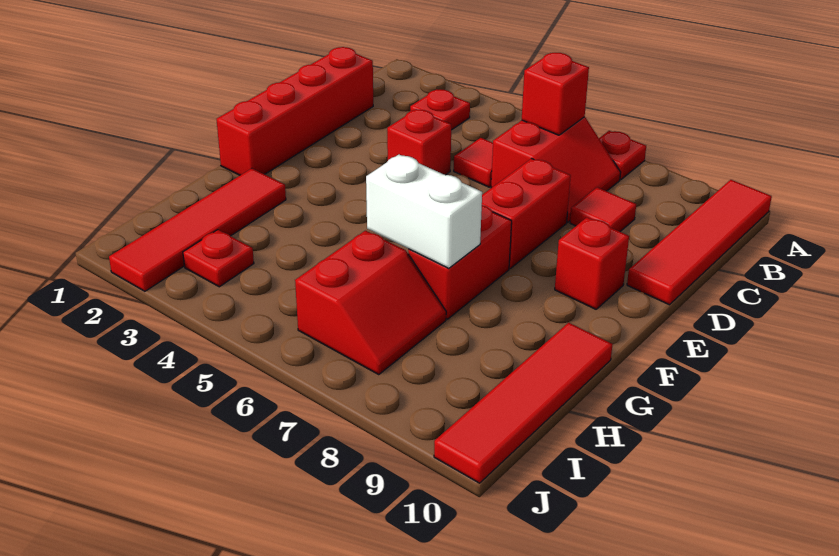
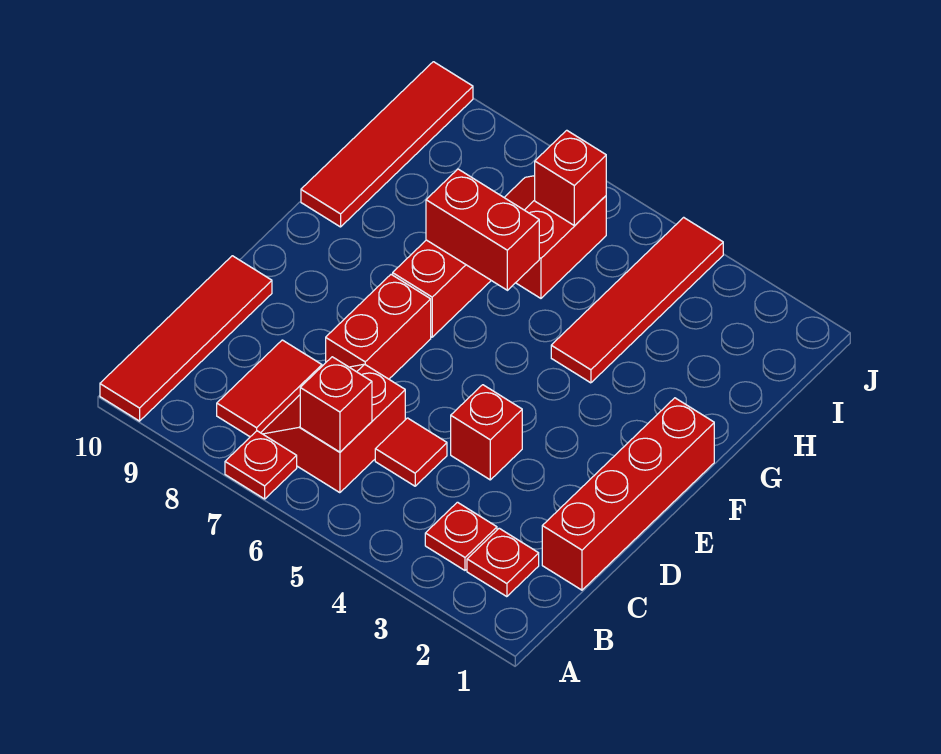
red 1x1 tile [570,187,636,232] -> red 1x2 tile [217,340,322,437]
red 1x1 brick [555,217,629,309] -> red 1x1 brick moved to [535,130,606,226]
red 1x4 tile [109,168,286,291] -> red 1x4 tile moved to [551,217,723,383]
white 1x2 brick [366,155,482,268] -> red 1x2 brick [426,169,539,290]
red 1x1 plate [183,230,254,287] -> red 1x1 plate moved to [467,528,539,597]

